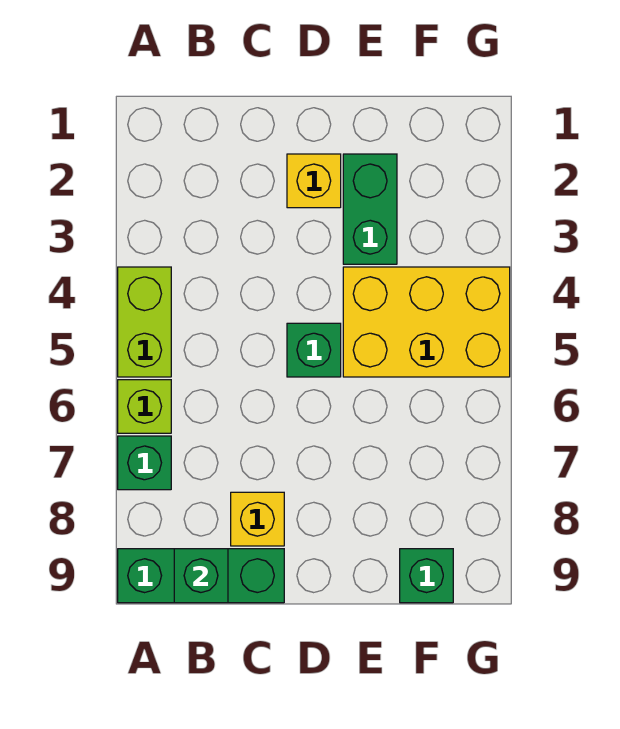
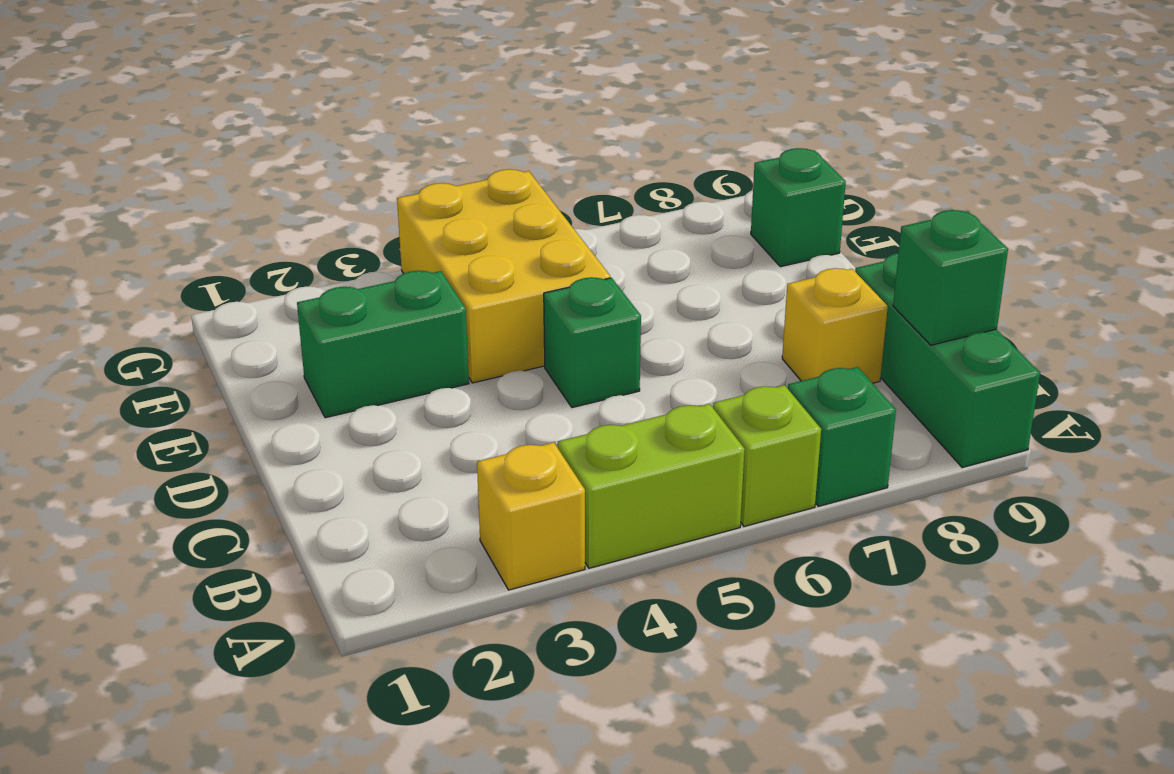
yellow 1x1 brick [287,154,341,208] -> yellow 1x1 brick moved to [477,442,585,590]

